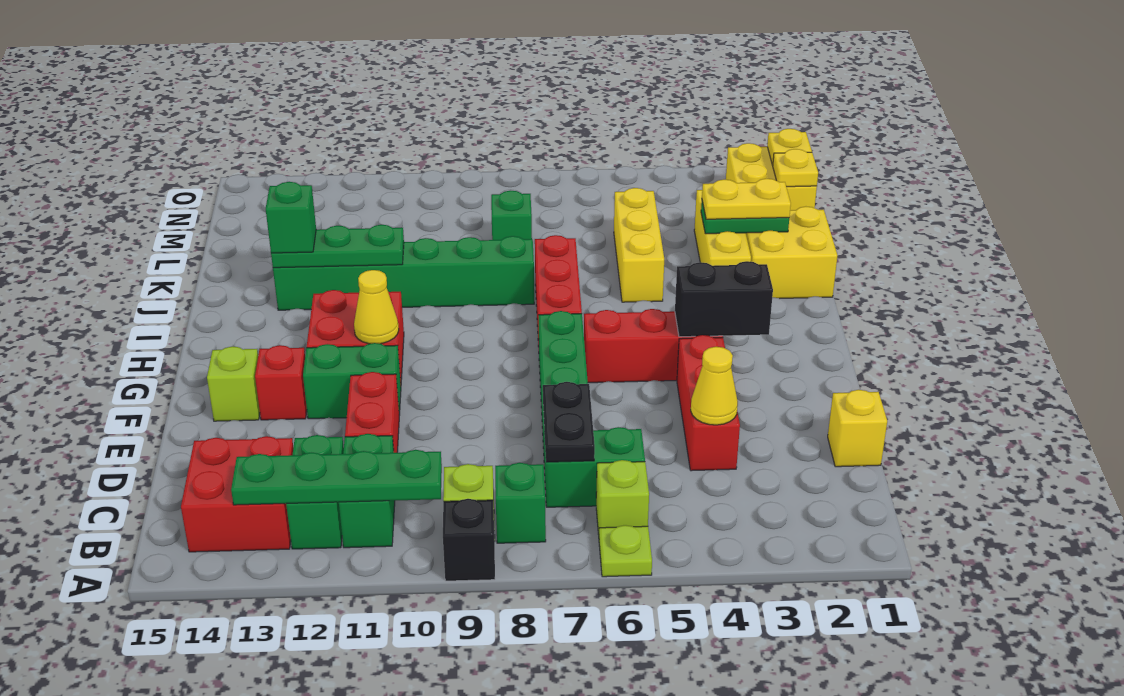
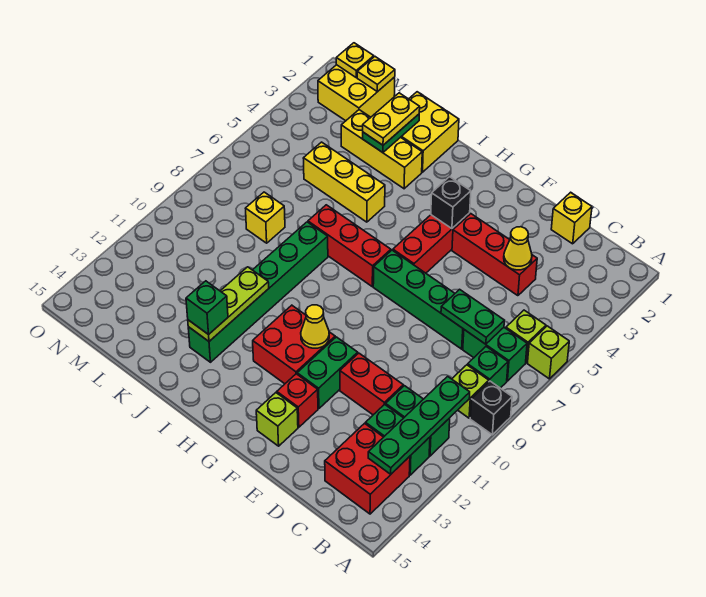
lime 1x1 plate [599,525,652,577] -> lime 1x1 brick [527,326,569,379]
green 1x2 brick [544,427,645,507] -> green 1x2 brick turned to [463,328,527,381]
black 1x2 plate [543,382,595,462] -> green 1x2 plate [441,289,504,344]
black 1x2 brick [675,261,773,337] -> black 1x1 brick [431,177,471,229]
green 1x3 plate [271,225,404,268] -> lime 1x3 plate [188,267,269,341]
green 1x1 brick [491,191,532,240] -> yellow 1x1 brick [245,192,285,243]

